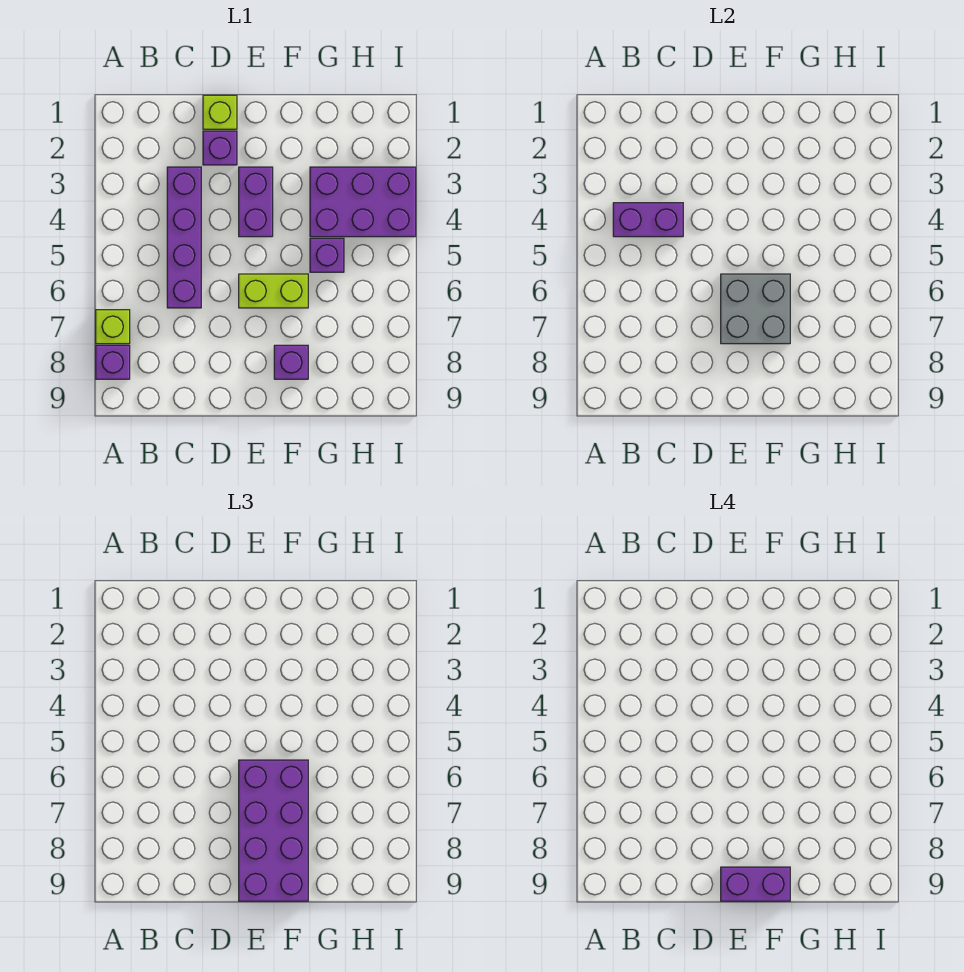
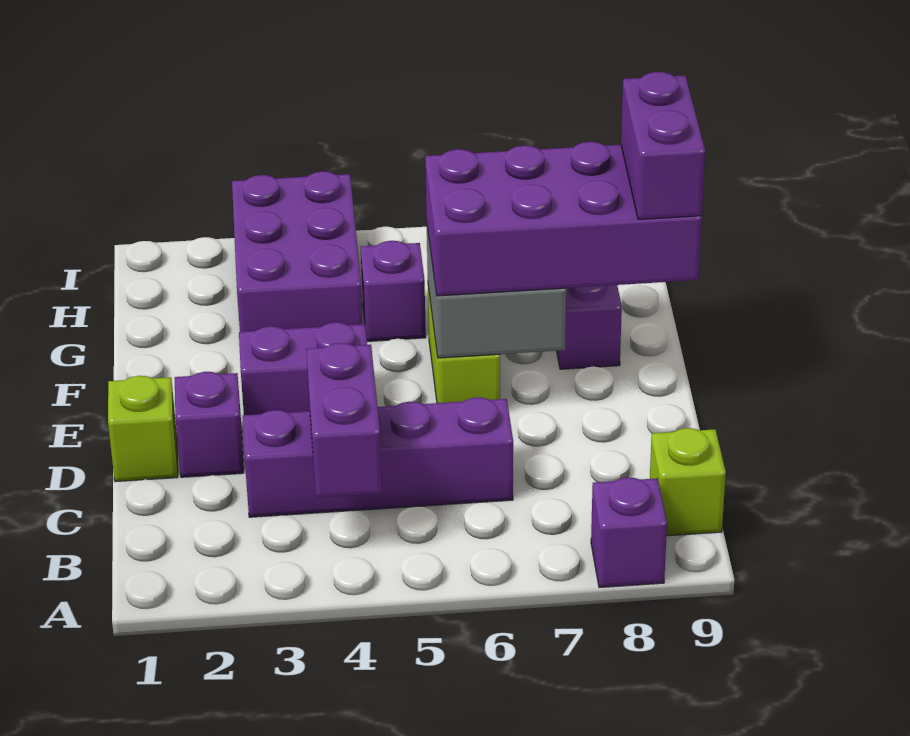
lime 1x1 brick [96,310,130,344] -> lime 1x1 brick moved to [650,428,726,536]

